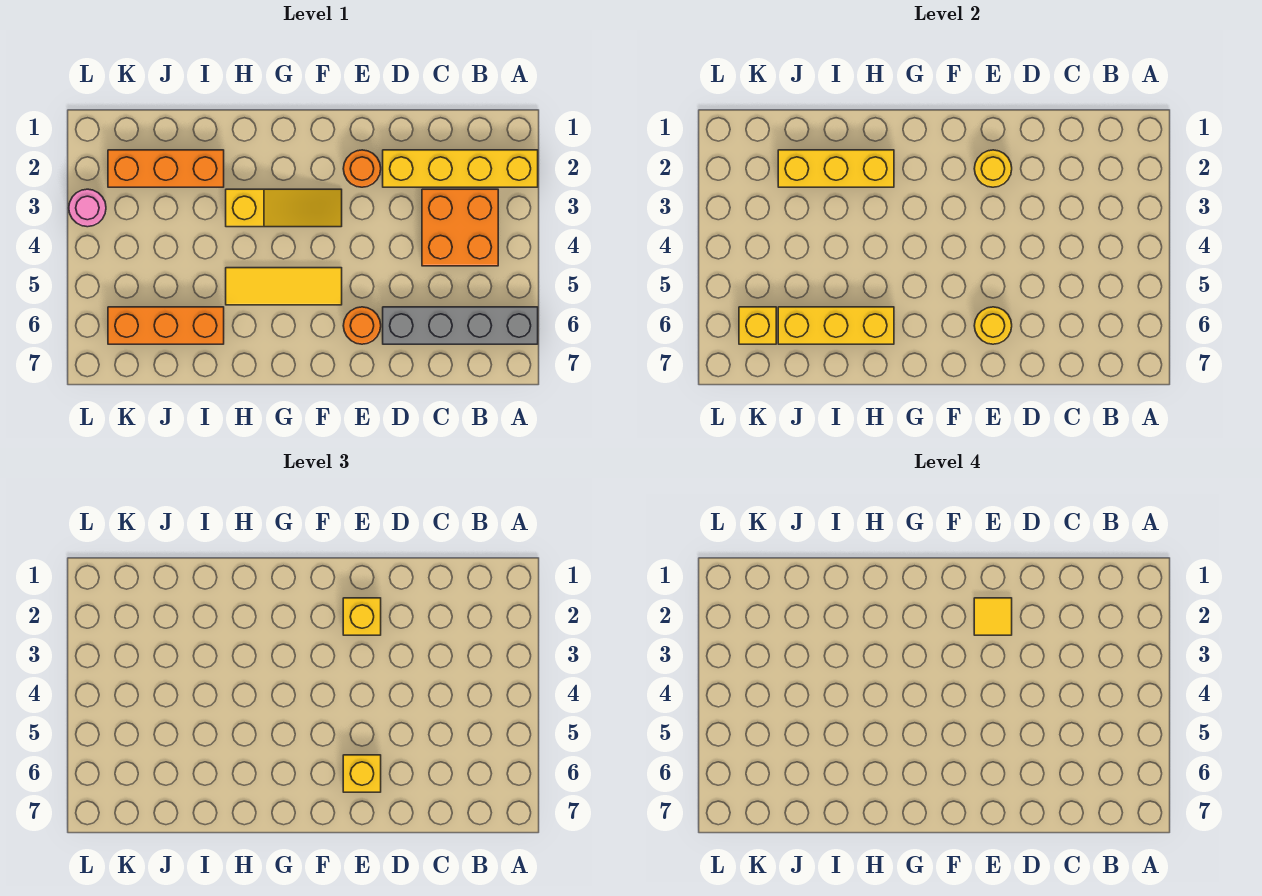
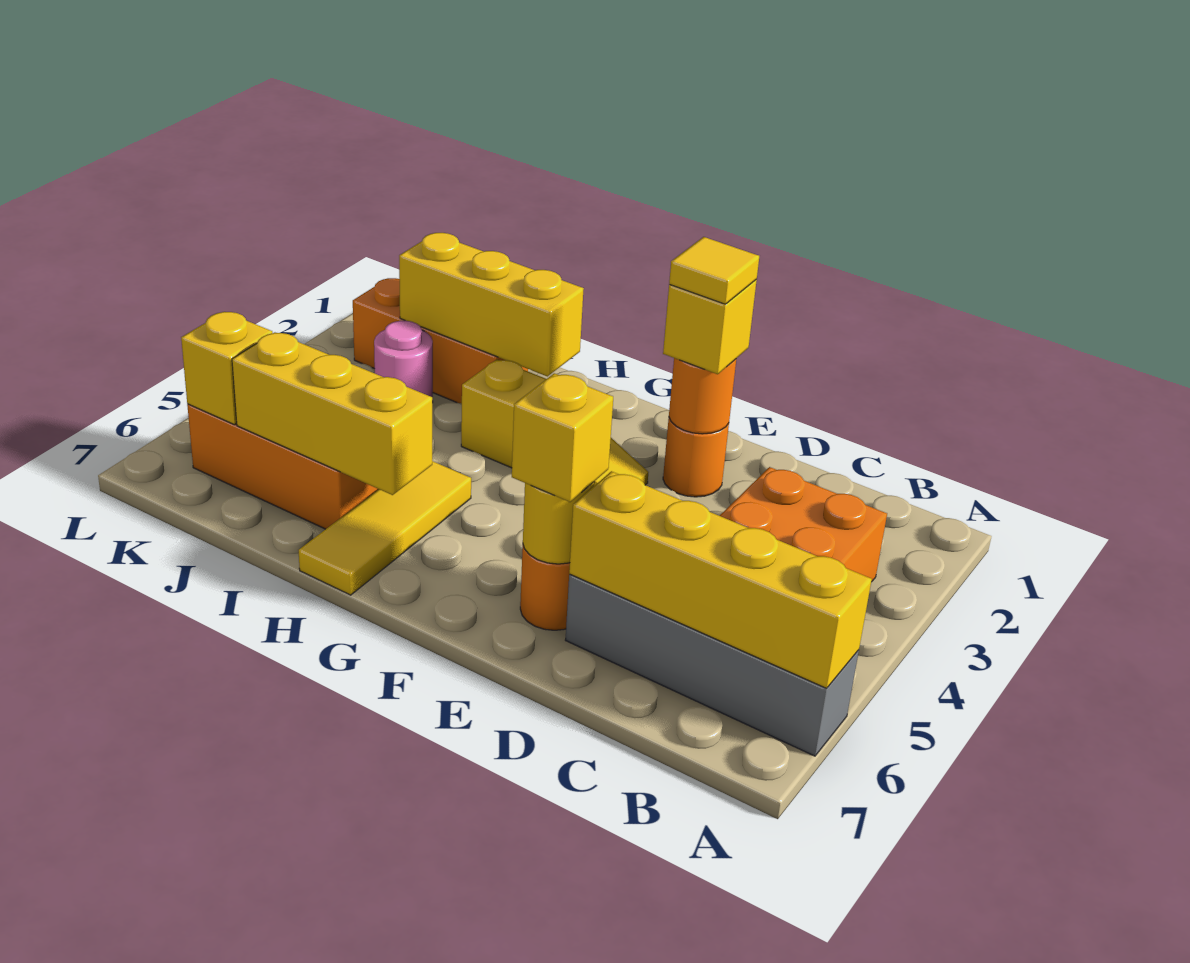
yellow 1x4 brick [383,150,538,187] -> yellow 1x4 brick moved to [569,471,872,688]
yellow 1x1 round brick [974,150,1012,187] -> orange 1x1 round brick [669,358,736,434]
yellow 1x3 tile [226,268,342,305] -> yellow 1x3 tile turned to [299,461,471,595]
pink 1x1 round brick [69,189,106,227] -> pink 1x1 round brick moved to [374,321,433,403]

